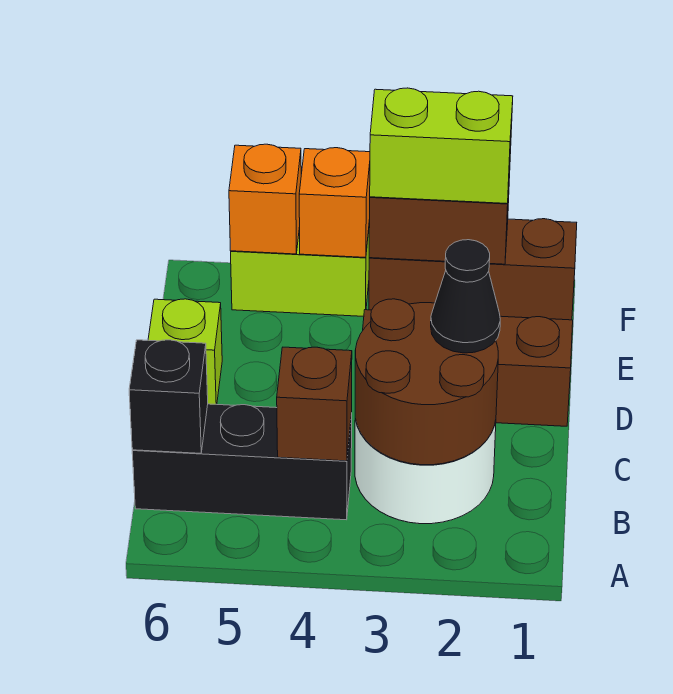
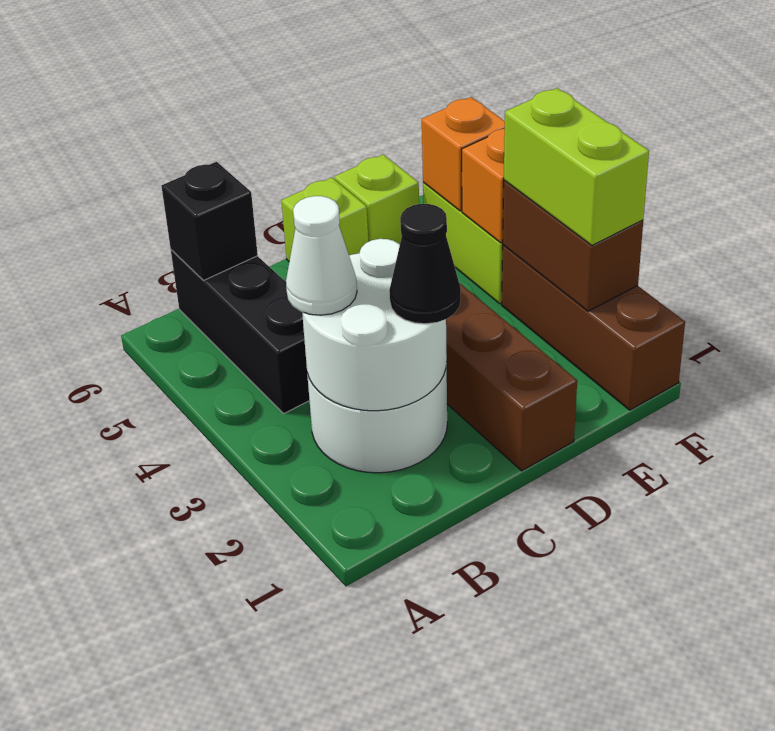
brown 2x2 round brick [355,299,498,465] -> white 2x2 round brick [302,239,447,411]
none -> white 1x1 cone [286,196,357,315]
brown 1x1 brick [277,347,352,461] -> none
none -> lime 1x1 brick [334,155,419,244]

